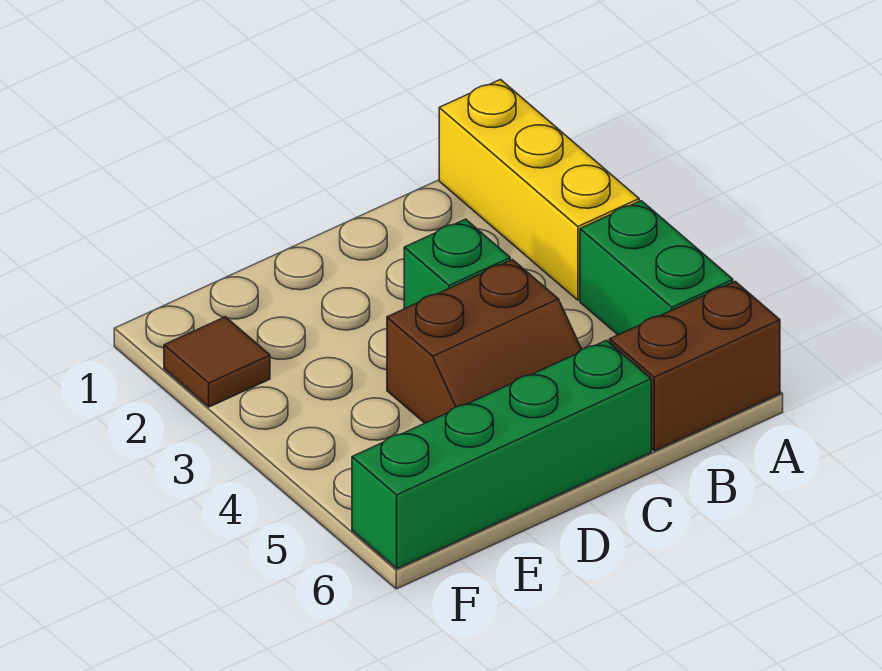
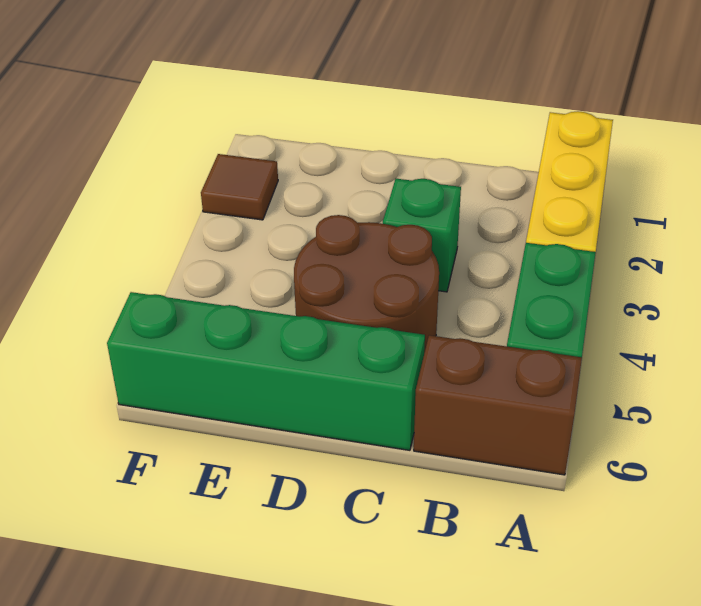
brown 2x2 slope [387,260,582,423] -> brown 2x2 round brick [294,215,439,353]

